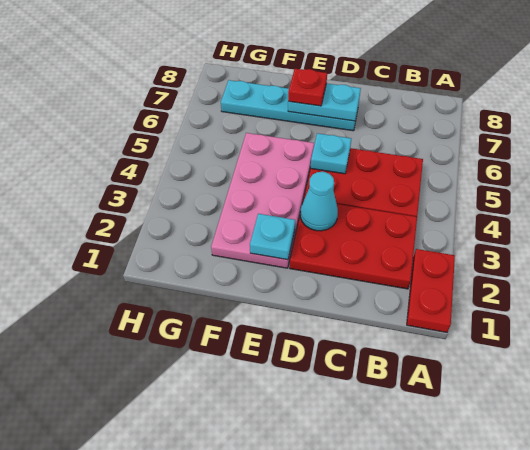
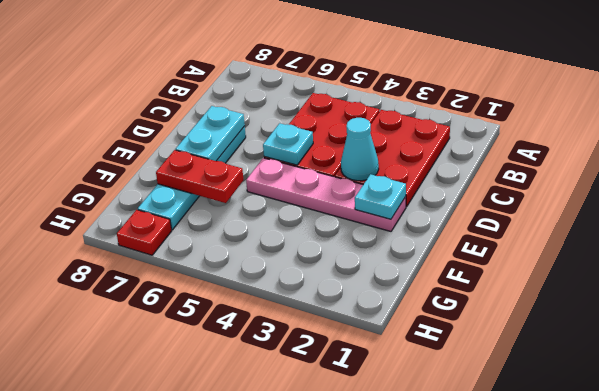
red 1x2 plate [407,249,455,332] -> red 1x2 plate moved to [156,150,243,203]
pink 2x4 plate [211,133,314,268] -> pink 1x4 plate [246,158,406,231]
red 1x1 plate [288,69,327,106] -> red 1x1 plate moved to [117,210,172,255]

